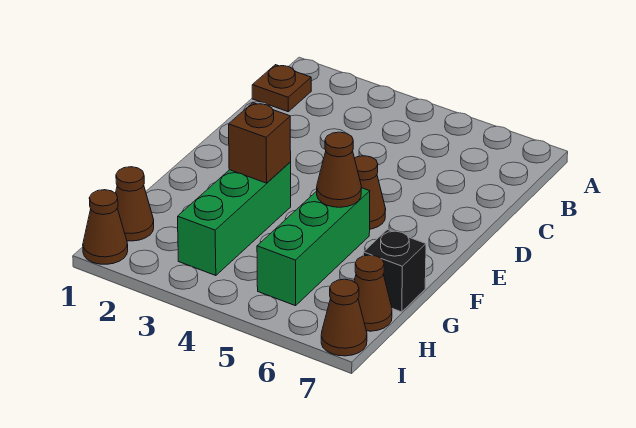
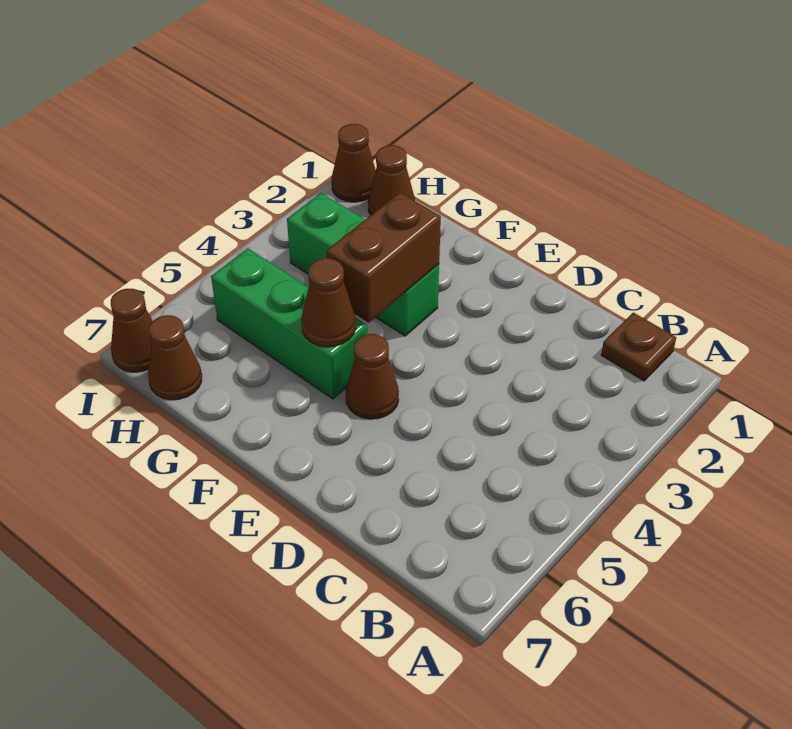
brown 1x1 brick [229,103,291,183] -> brown 1x2 brick [327,193,441,323]
black 1x1 brick [363,230,426,312] -> none

